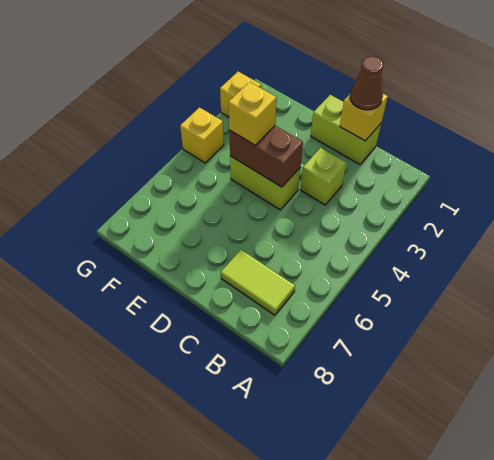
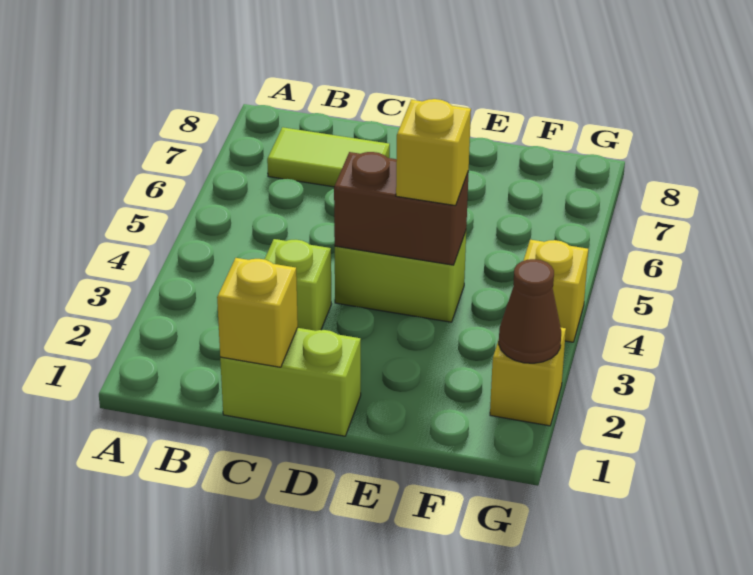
brown 1x1 cone [350,56,383,110] -> brown 1x1 cone moved to [499,259,561,363]

